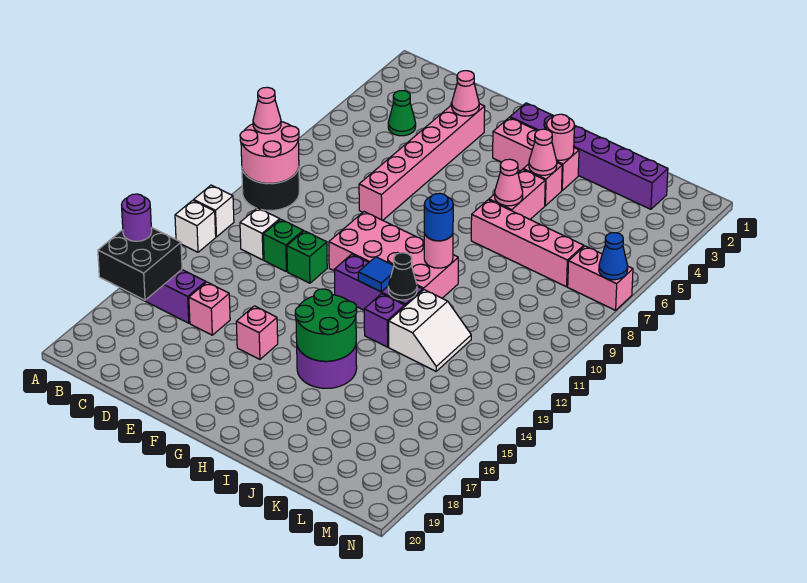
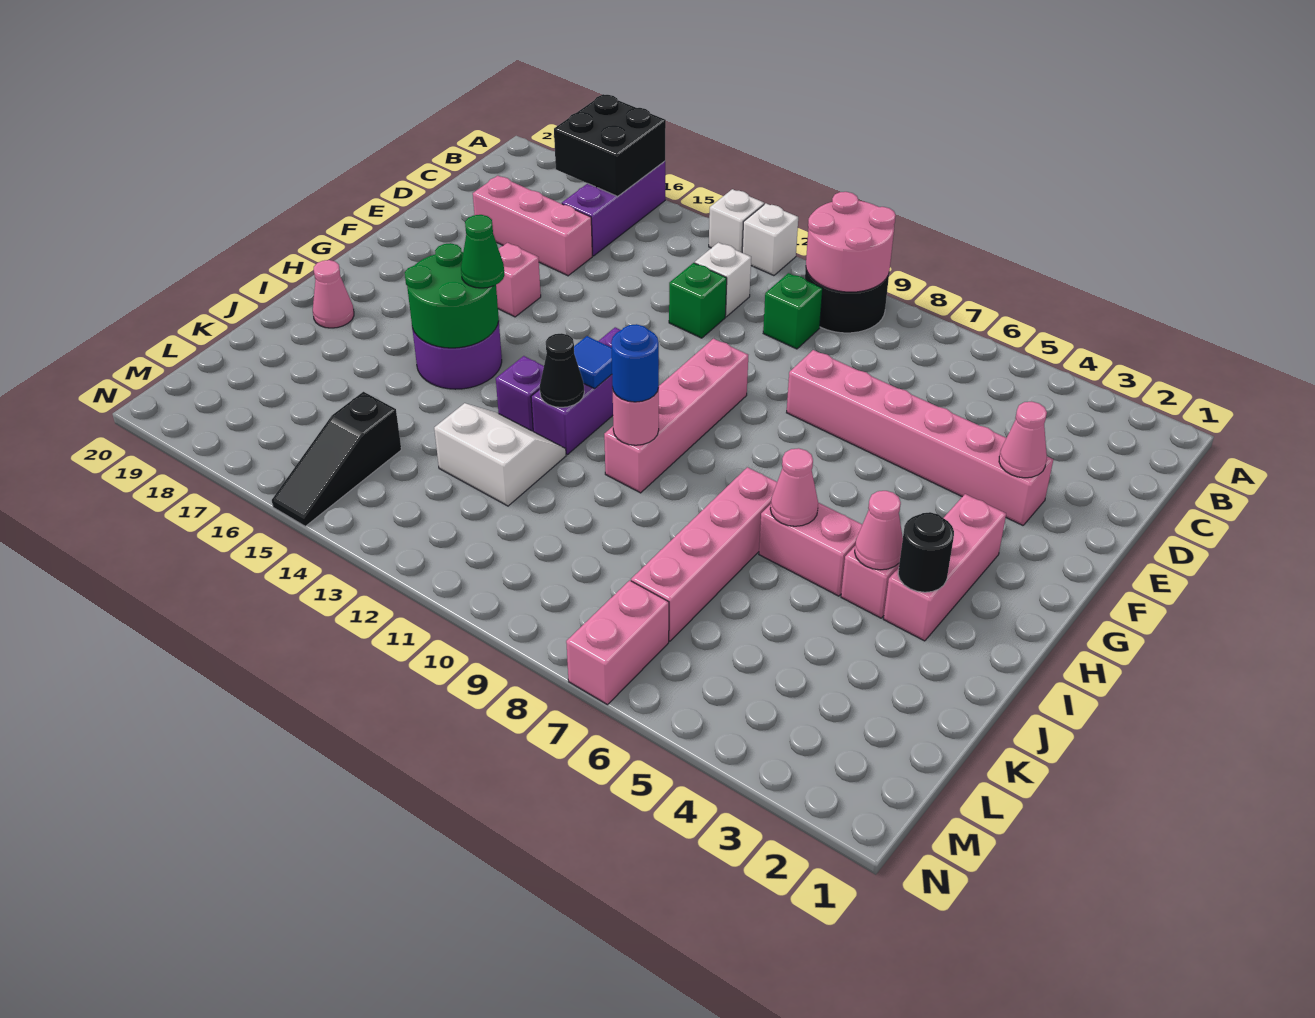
pink 1x1 cone [253,87,281,134] -> pink 1x1 cone moved to [313,260,354,328]
purple 1x1 round brick [122,194,152,241] -> none
green 1x1 cone [388,91,416,136] -> green 1x1 cone moved to [461,215,505,288]
pink 1x1 brick [189,282,230,335] -> pink 1x3 brick [473,176,592,276]
green 1x1 brick [287,231,327,283] -> green 1x1 brick moved to [763,273,823,349]
pink 2x4 brick [329,212,458,298] -> pink 1x4 brick [604,339,748,493]
purple 1x6 brick [510,103,668,209] -> none
pink 1x1 round brick [546,114,574,160] -> black 1x1 round brick [898,512,954,592]
white 2x2 slope [389,290,471,371] -> white 2x2 slope turned to [434,403,566,506]
none -> black 1x3 slope [272,392,401,526]
blue 1x1 cone [599,233,628,280] -> none

